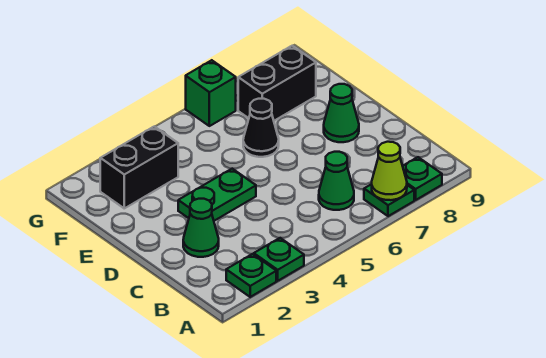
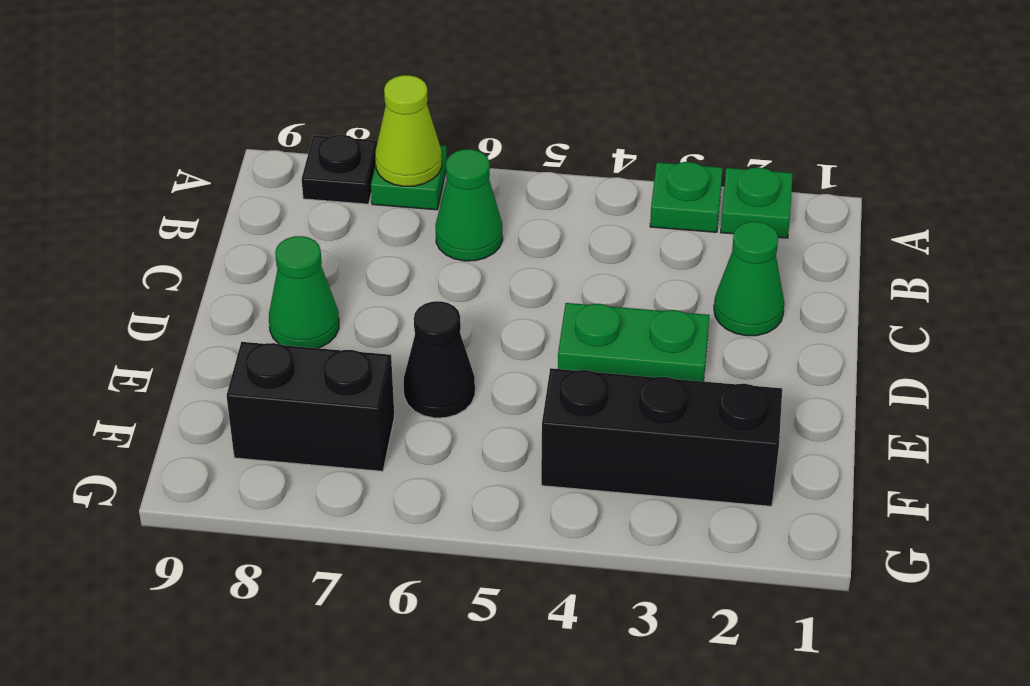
green 1x1 plate [403,157,442,200] -> black 1x1 plate [302,135,378,204]
black 1x2 brick [100,126,178,208] -> black 1x3 brick [541,368,782,506]
green 1x1 brick [186,60,236,126] -> none

